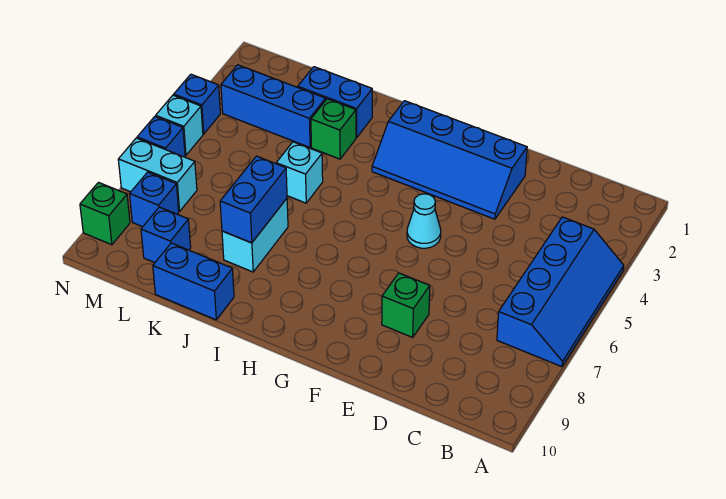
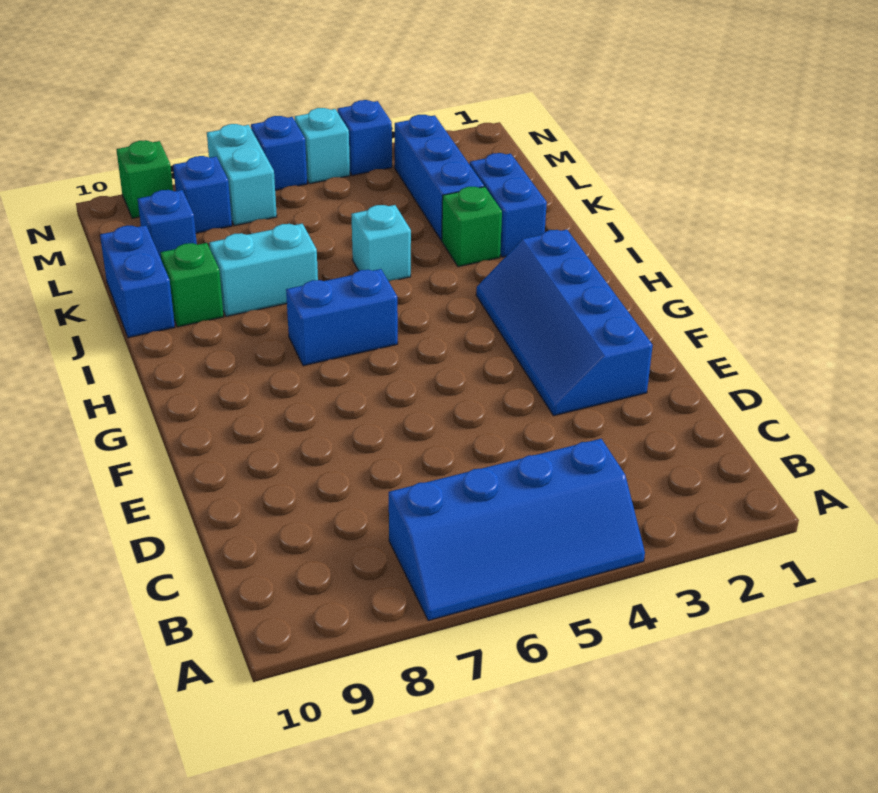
green 1x1 brick [382,273,430,337] -> green 1x1 brick moved to [160,243,224,327]
cyan 1x1 cone [407,194,441,248] -> none
blue 1x2 brick [220,156,287,243] -> blue 1x2 brick moved to [286,269,398,366]

